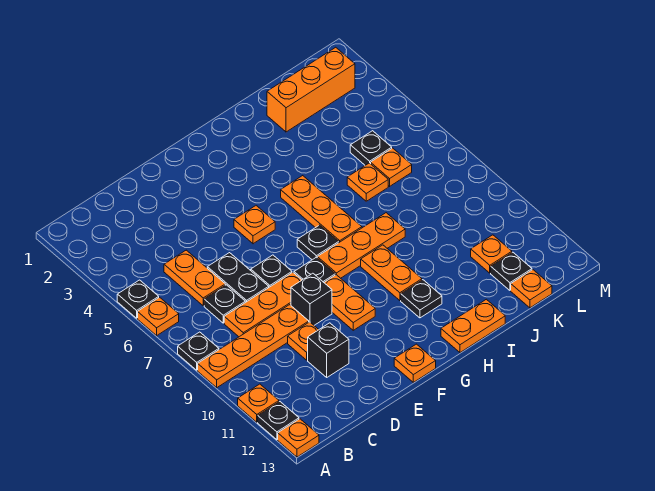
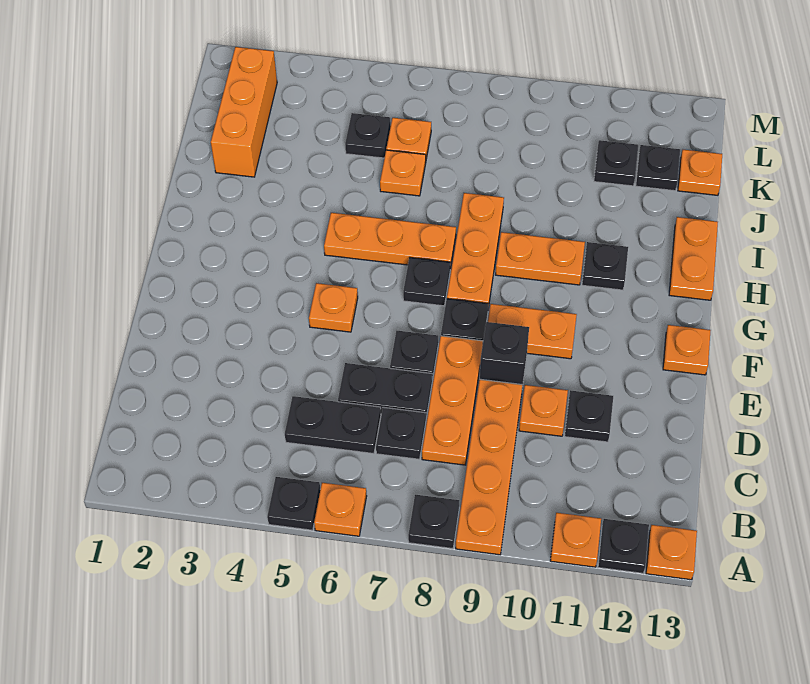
orange 1x2 plate [164,250,225,306] -> black 1x2 plate [285,396,381,454]
black 1x1 brick [308,323,349,377] -> black 1x1 plate [565,390,613,442]
orange 1x1 plate [471,235,512,273] -> black 1x1 plate [594,140,638,186]

